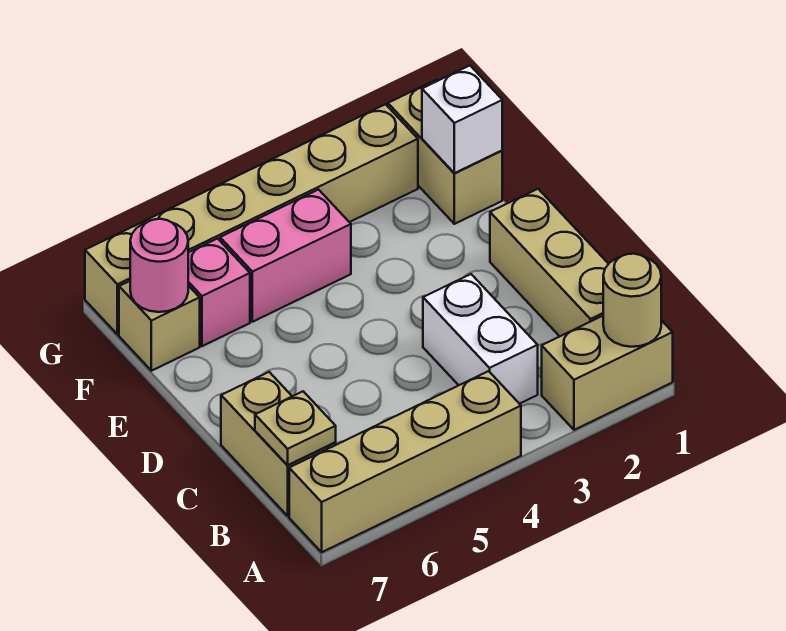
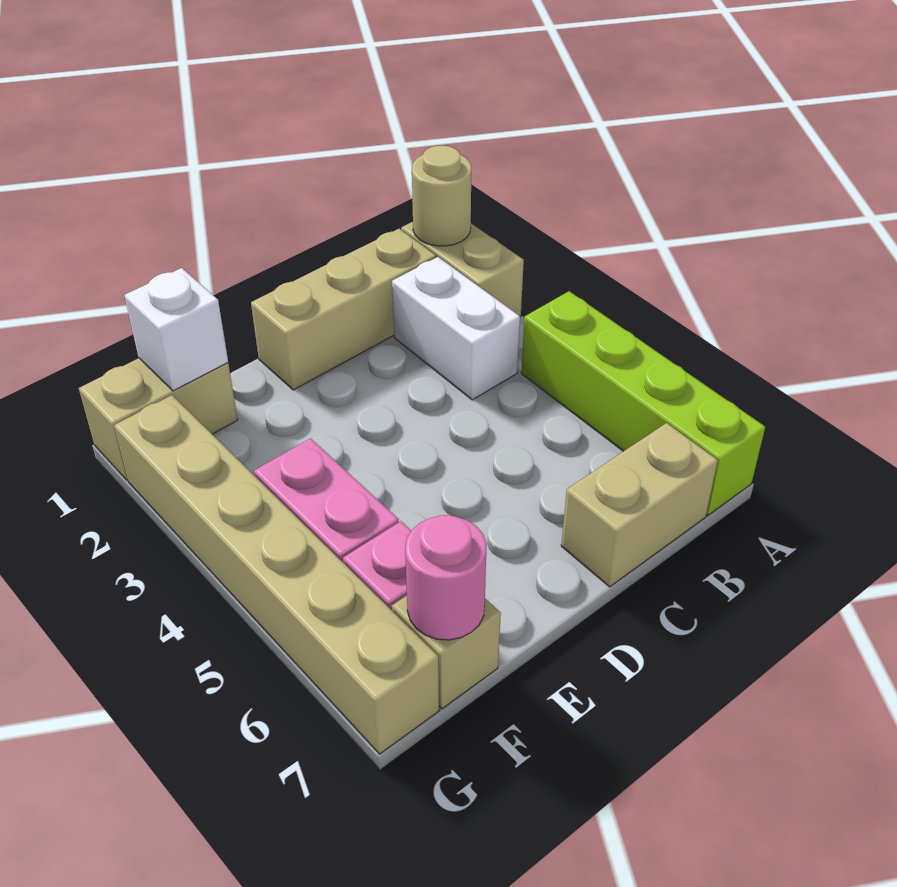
tan 1x4 brick [289,371,521,552] -> lime 1x4 brick [521,291,765,515]
white 1x2 brick [423,274,538,404] -> white 1x2 brick turned to [392,257,520,400]
tan 1x1 plate [255,391,336,465] -> none

